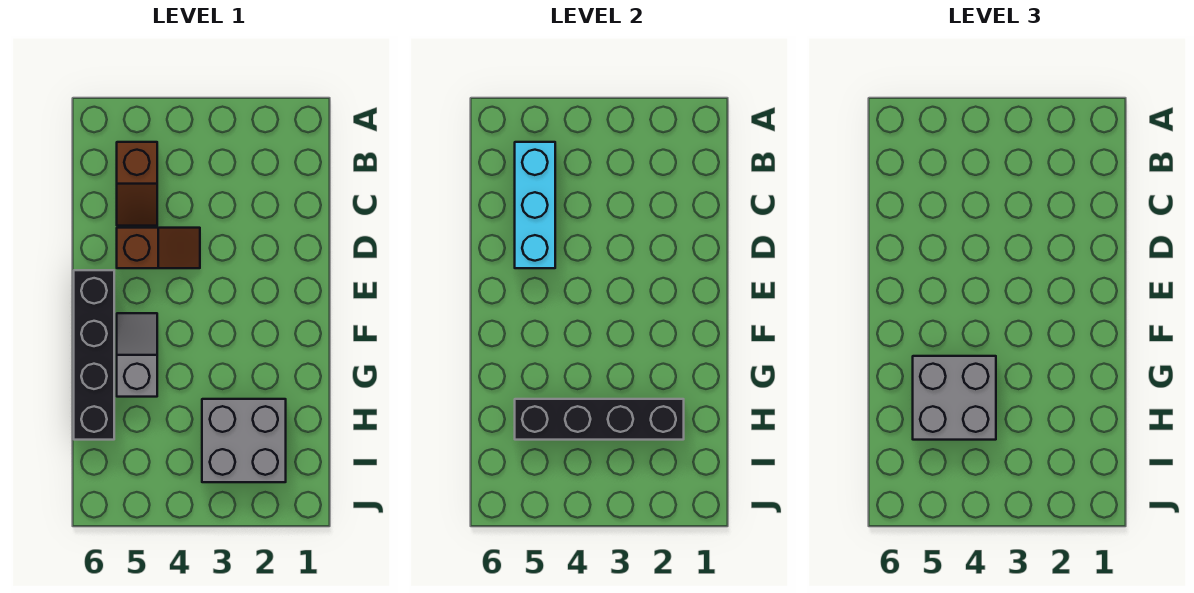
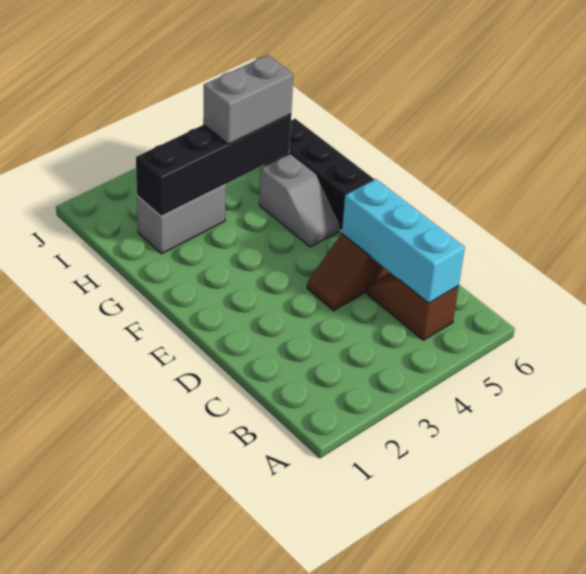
grey 2x2 brick [913,356,996,440] -> grey 1x2 brick [203,55,293,144]
grey 2x2 brick [202,399,286,482] -> grey 1x2 brick [137,184,226,254]

